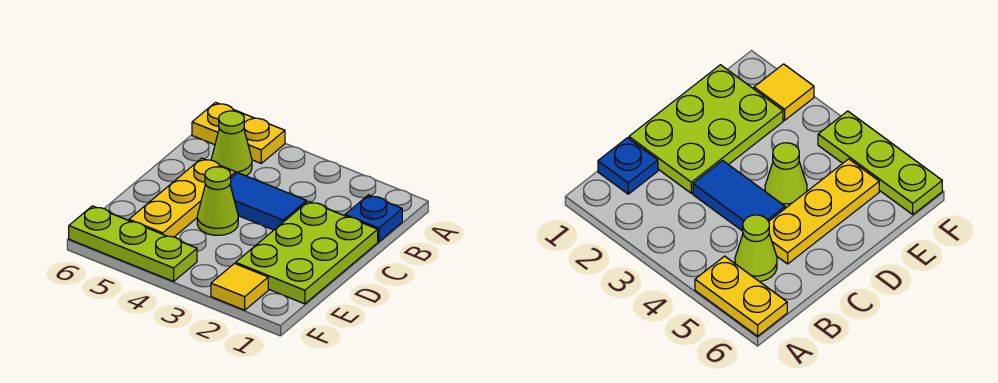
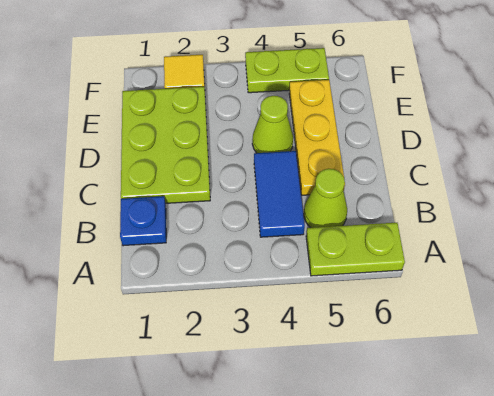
yellow 1x2 plate [192,102,285,163] -> lime 1x2 plate [306,223,405,276]
blue 1x2 tile [230,173,307,230] -> blue 1x2 tile turned to [254,151,305,237]
lime 1x3 plate [69,206,197,281] -> lime 1x2 plate [245,48,329,93]

